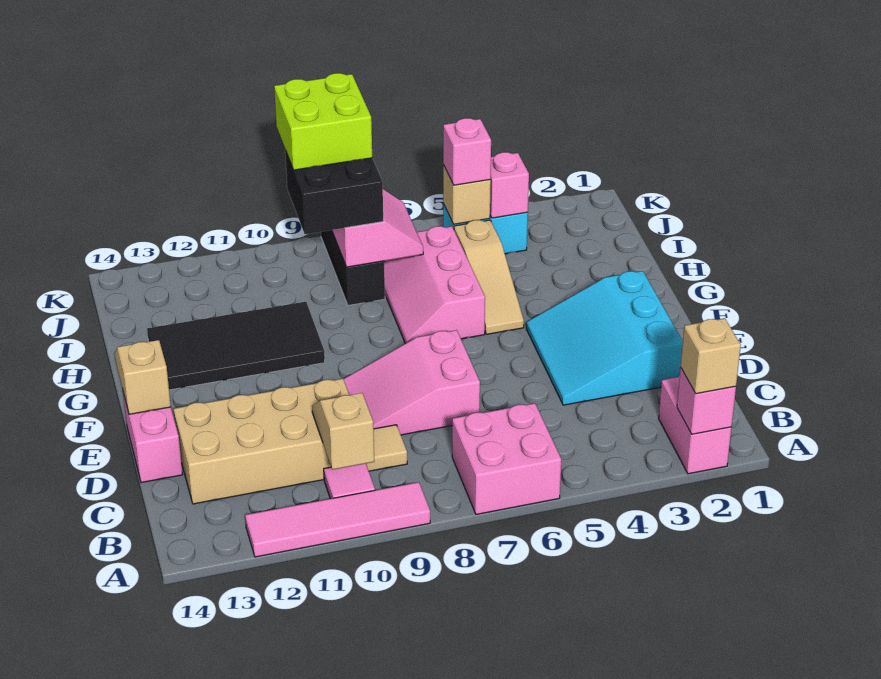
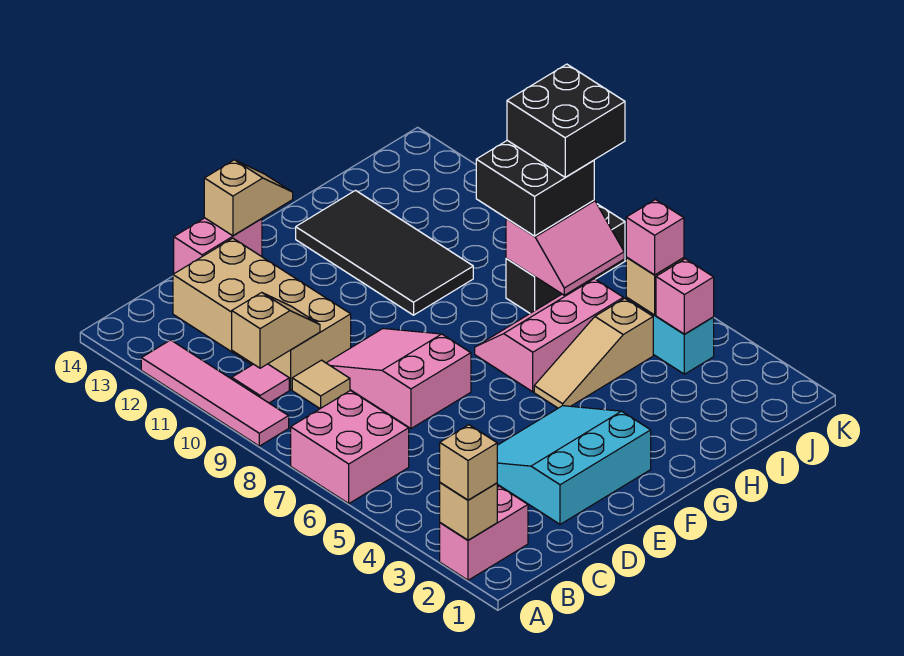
pink 1x1 brick [677,368,736,434] -> tan 1x1 brick [440,483,497,540]
lime 2x2 brick [274,73,372,170] -> black 2x2 brick [507,64,625,177]

